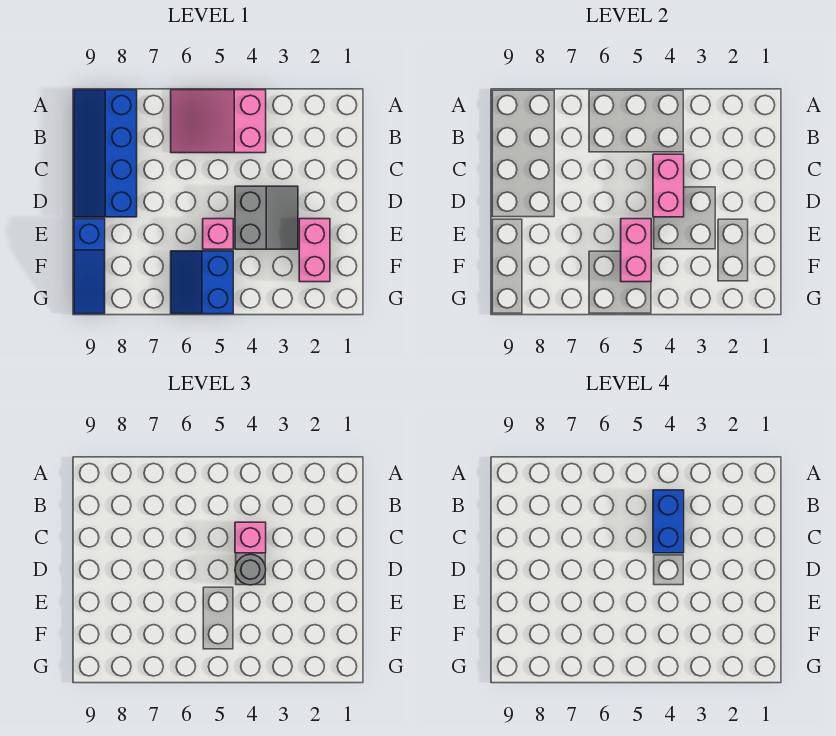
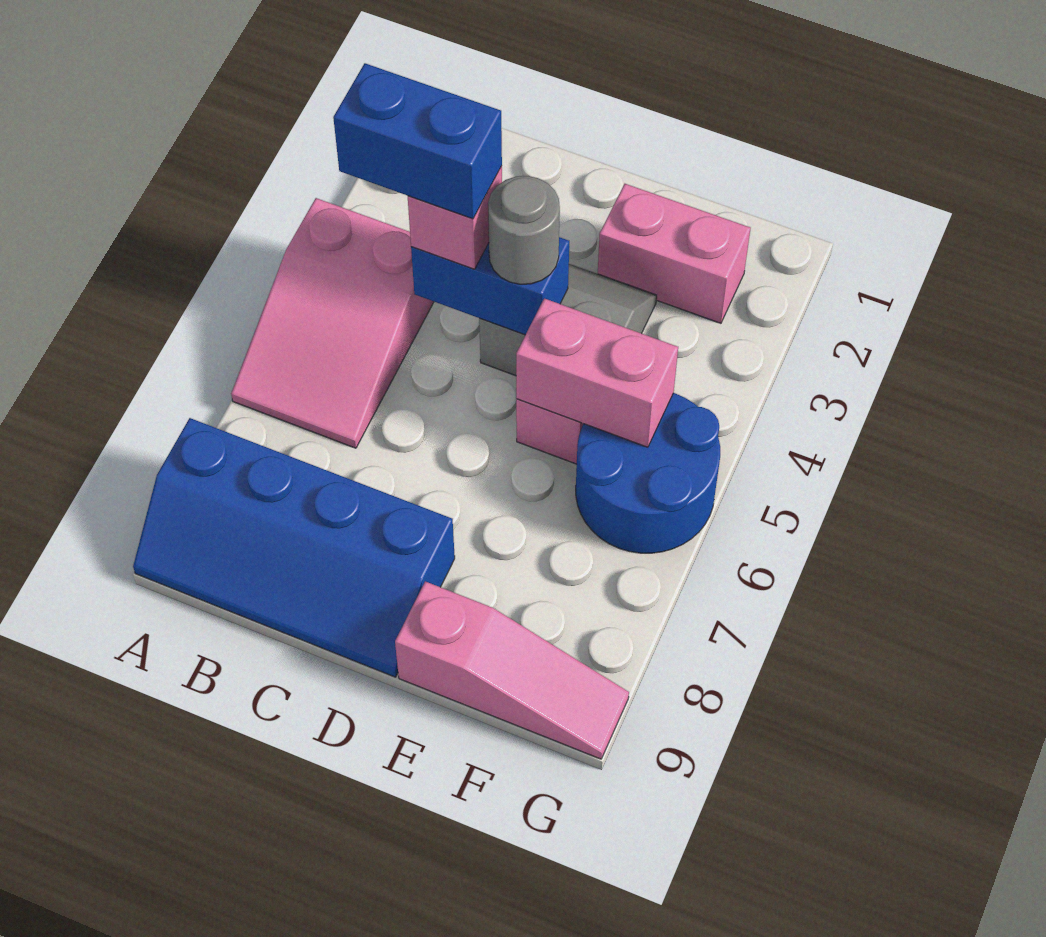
pink 1x2 brick [653,154,684,217] -> blue 1x2 brick [411,237,569,335]
blue 1x3 slope [74,219,105,314] -> pink 1x3 slope [395,581,629,759]
blue 2x2 slope [171,251,233,314] -> blue 2x2 round brick [576,393,720,553]

